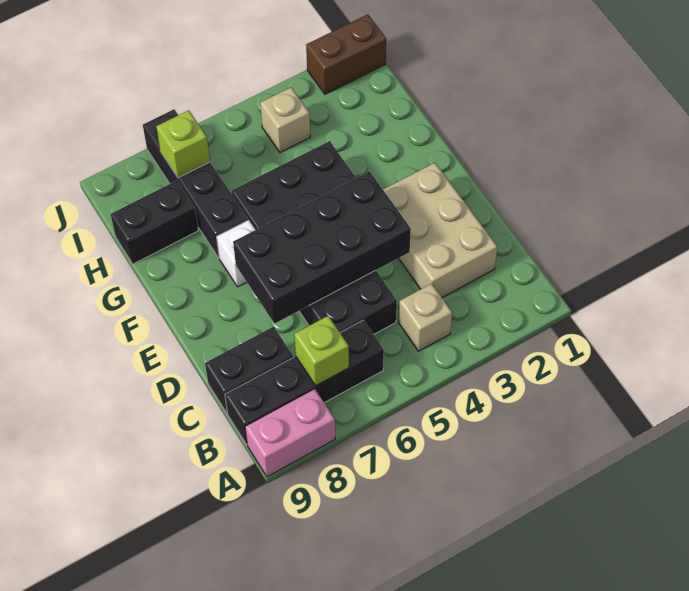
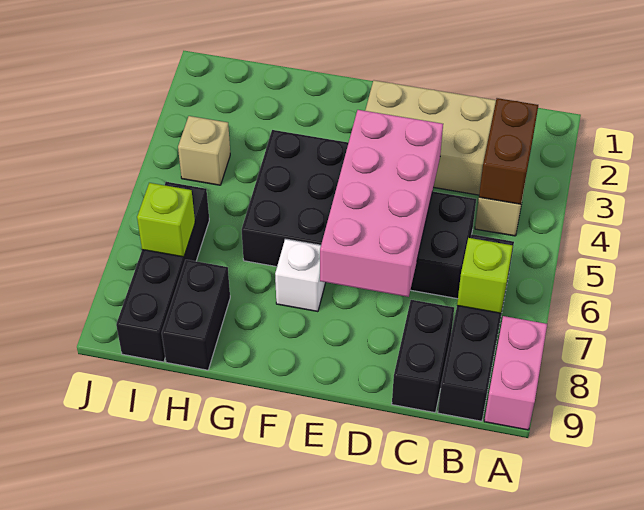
black 2x4 brick [233,172,411,324] -> pink 2x4 brick [320,110,443,297]
black 1x4 brick [143,109,248,258] -> black 1x4 brick turned to [116,182,209,362]
brown 1x2 brick [306,14,386,94] -> brown 1x2 brick moved to [479,98,538,204]

